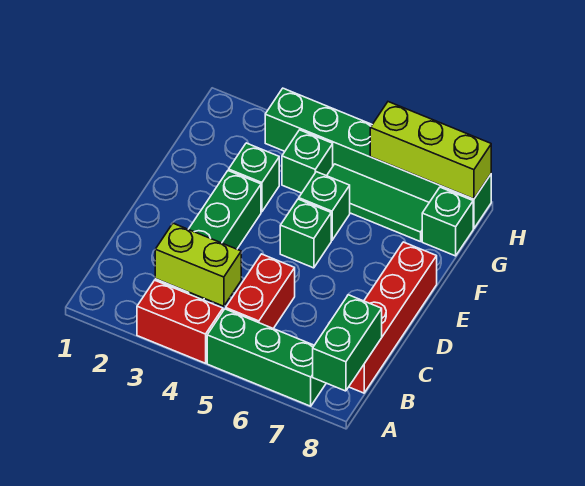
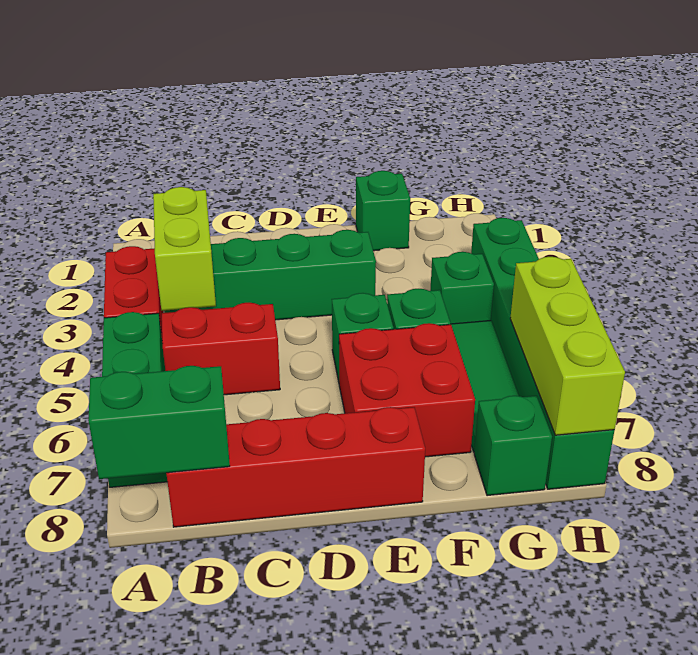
none -> red 2x2 brick [339,323,475,457]
green 1x1 brick [229,143,279,212] -> green 1x1 brick moved to [356,171,410,251]

